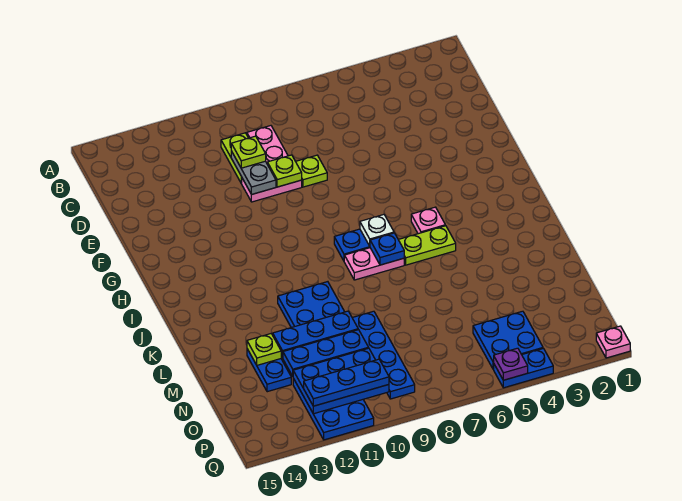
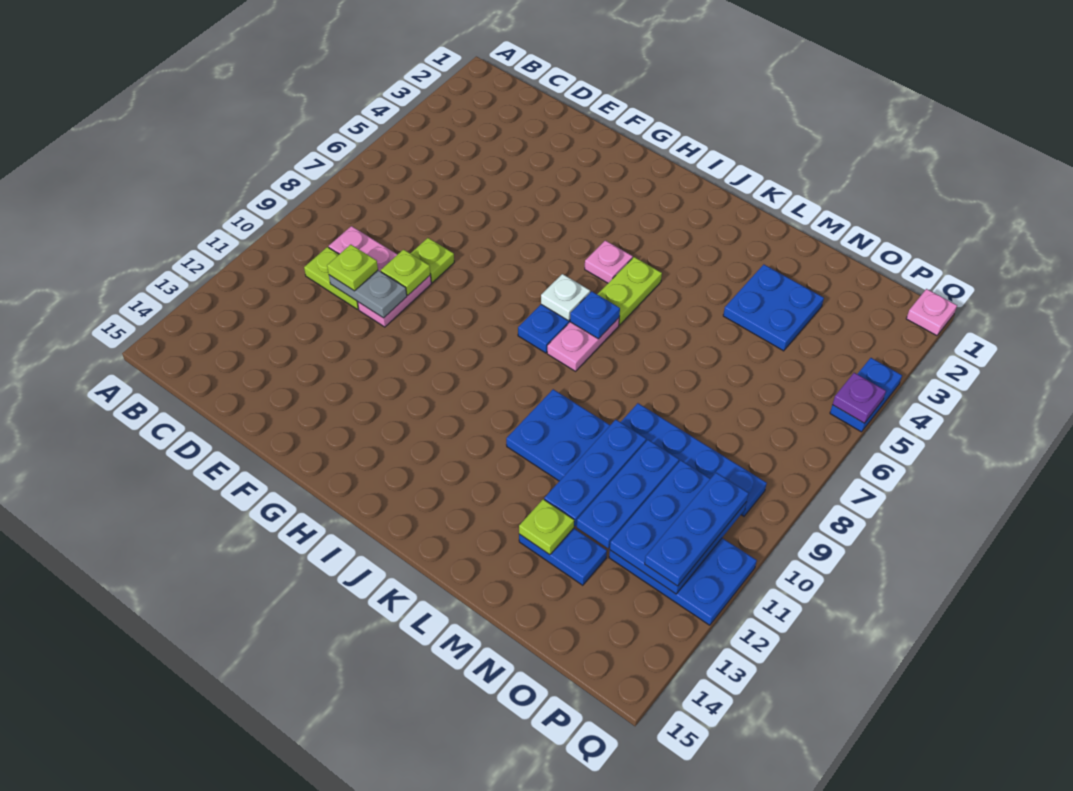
blue 2x2 plate [473,311,543,369] -> blue 2x2 plate moved to [723,264,824,351]

